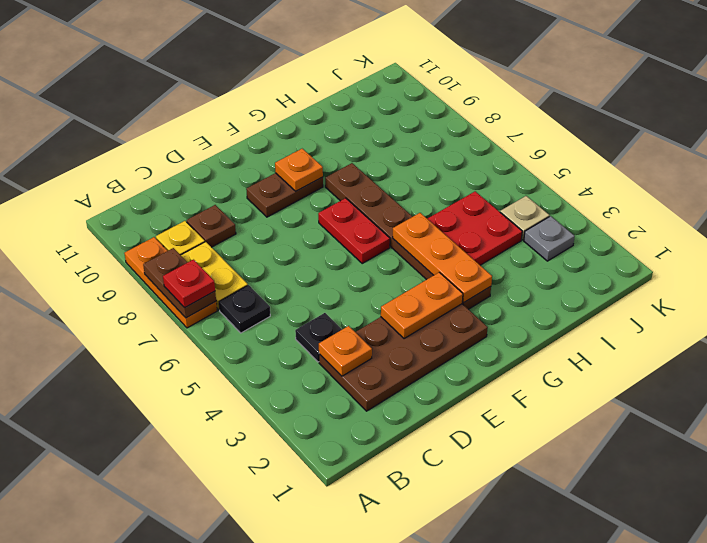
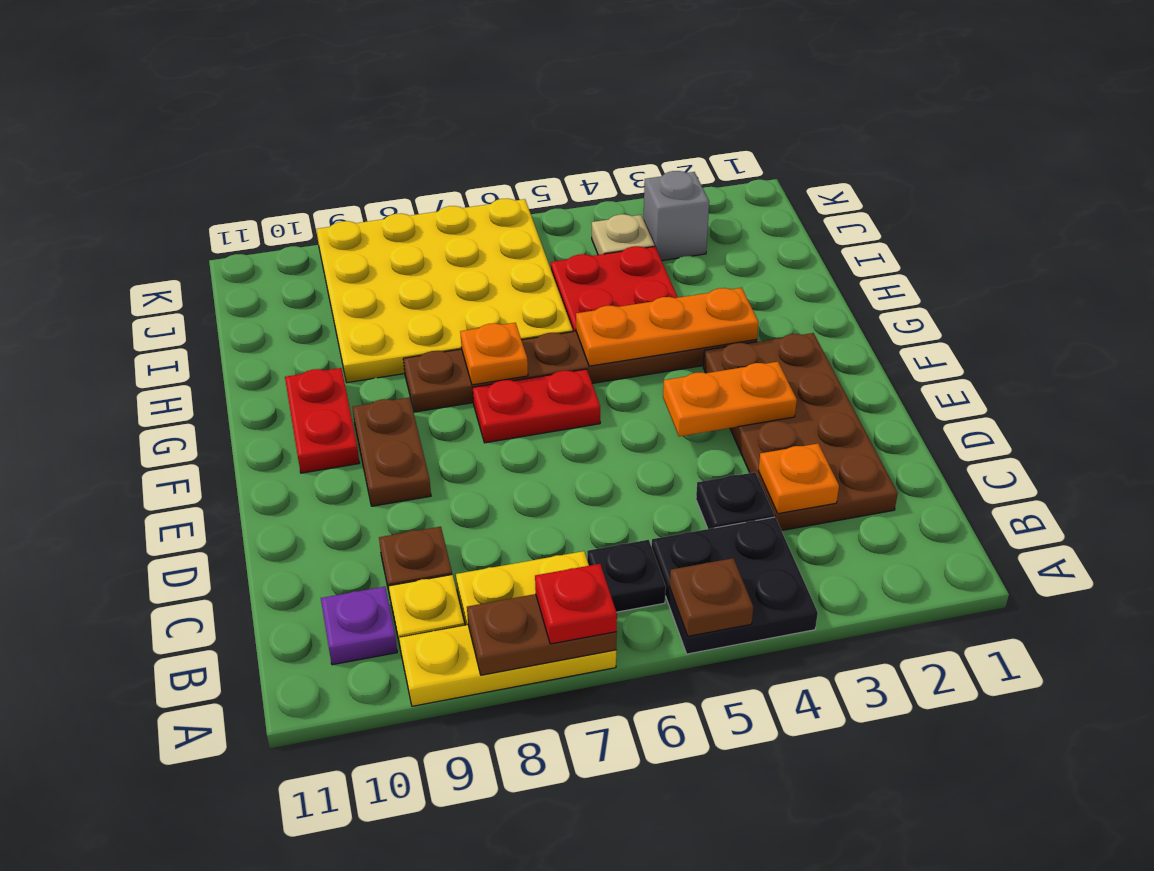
none -> black 2x2 plate [652,517,818,654]
none -> brown 1x1 plate [670,558,753,636]
orange 1x3 plate [124,237,217,328] -> yellow 1x3 plate [399,625,616,706]
none -> purple 1x1 plate [321,587,397,665]
orange 1x2 plate [381,272,463,339] -> orange 1x2 plate turned to [663,362,797,436]
orange 1x1 plate [275,149,323,191] -> orange 1x1 plate moved to [460,323,528,385]
none -> red 1x2 plate [285,368,359,473]
none -> yellow 4x4 plate [316,198,573,383]
grey 1x1 plate [524,216,575,261] -> grey 1x1 brick [643,171,709,261]

